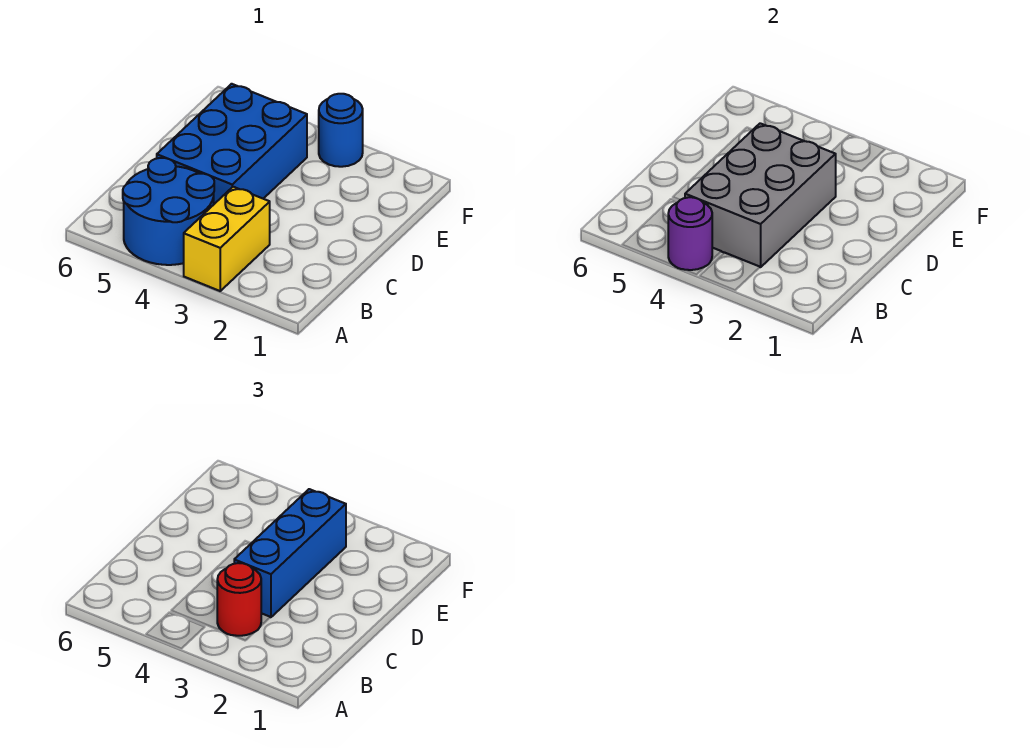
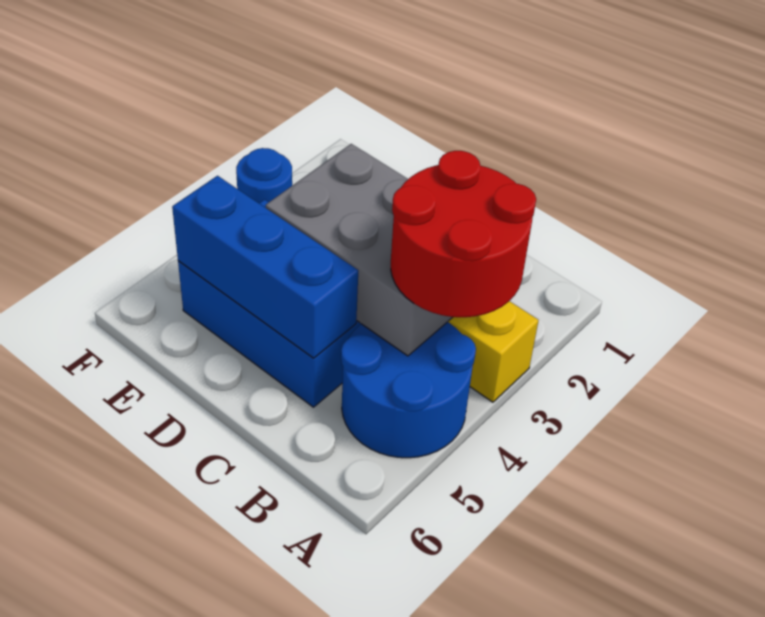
purple 1x1 round brick [668,197,712,270] -> none
red 1x1 round brick [217,563,261,636] -> red 2x2 round brick [391,151,536,317]
blue 1x3 brick [234,489,346,617] -> blue 1x3 brick moved to [172,176,358,358]

